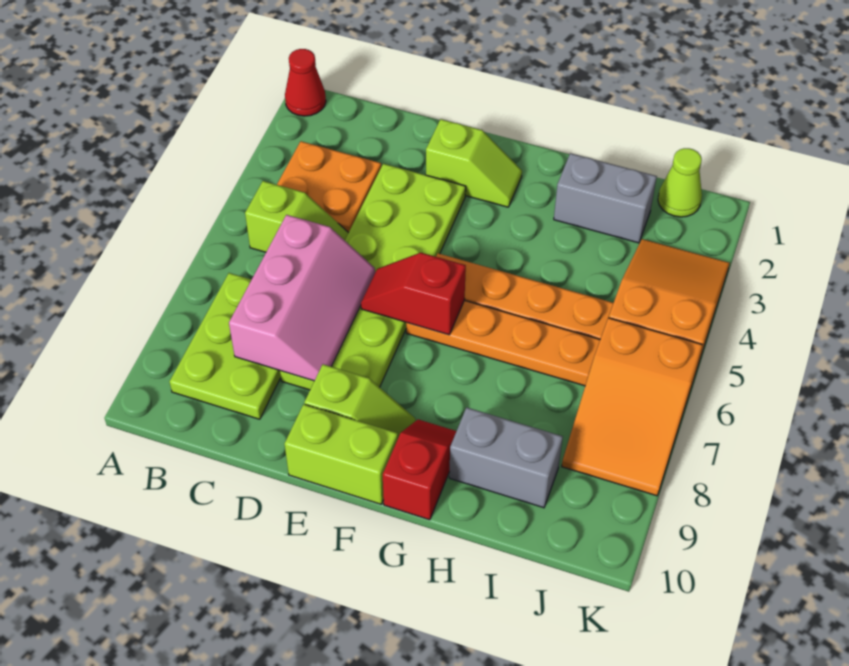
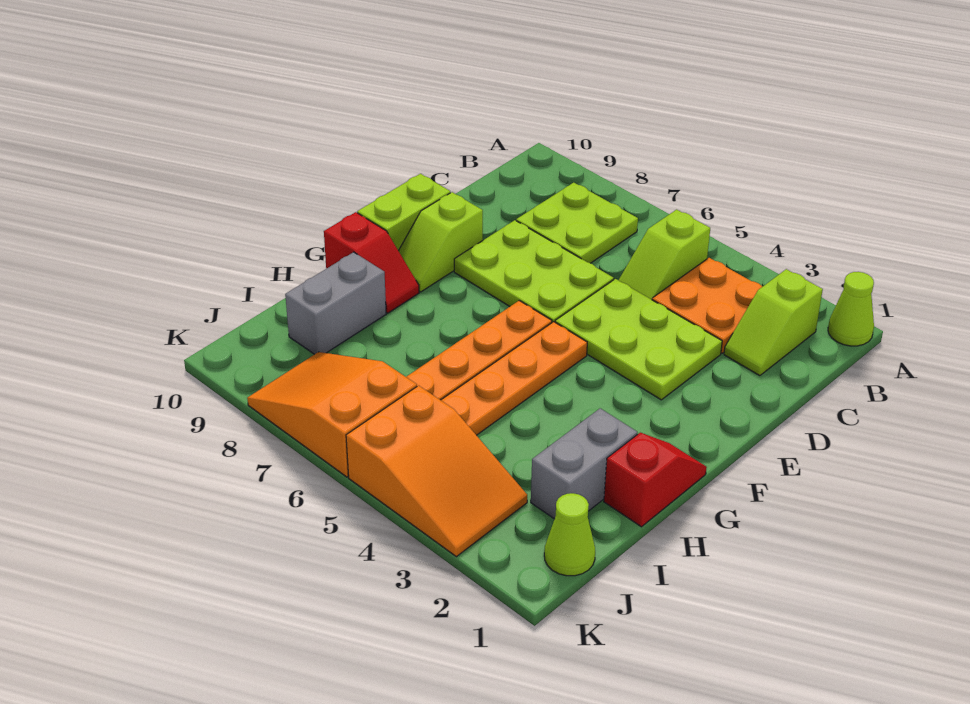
red 1x1 cone [285,49,326,116] -> lime 1x1 cone [828,272,874,346]
lime 2x3 plate [170,273,281,419] -> lime 2x2 plate [516,183,638,263]
pink 2x3 slope [229,215,375,381] -> none
lime 1x2 slope [426,119,522,207] -> lime 1x2 slope moved to [724,269,823,376]
red 1x2 slope [361,253,466,335] -> red 1x2 slope moved to [604,433,707,527]

